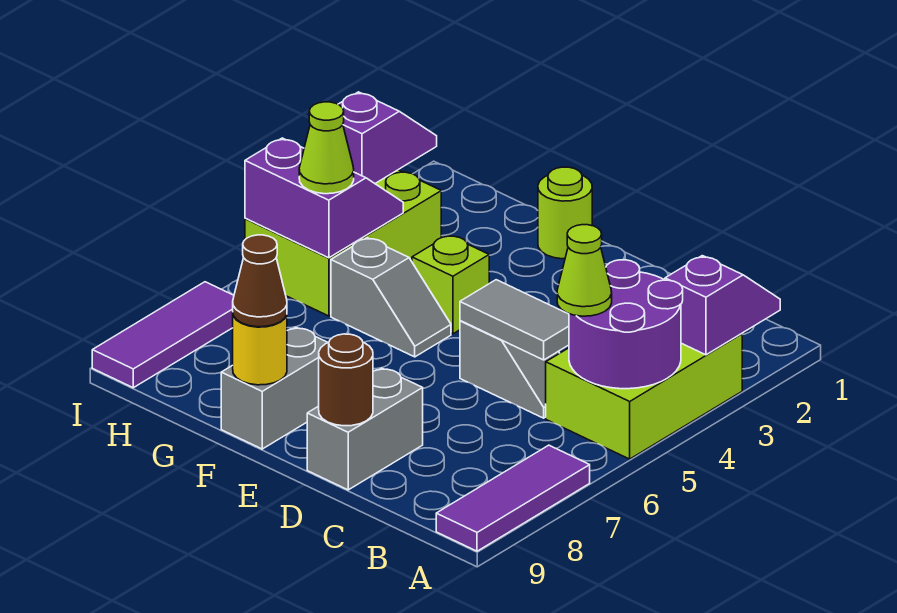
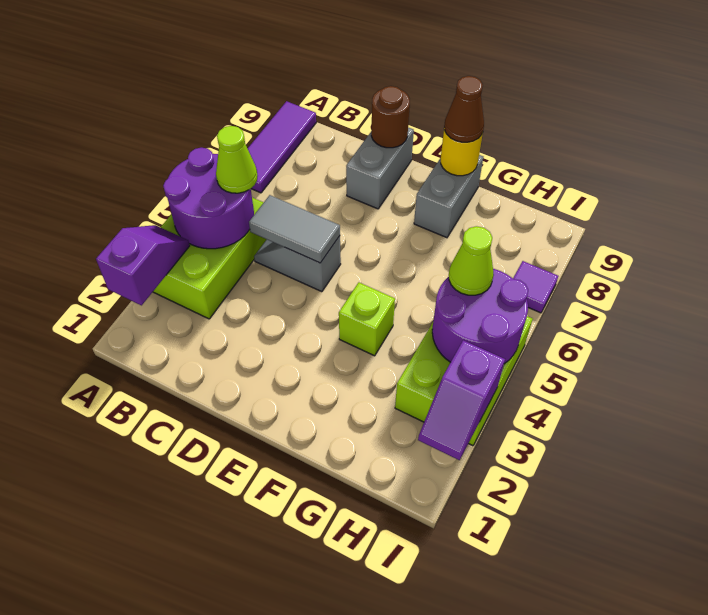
purple 1x2 slope [665,256,780,355] -> purple 1x2 slope turned to [96,225,190,305]
lime 1x1 round brick [538,167,592,259] -> none
grey 1x2 slope [331,238,451,357] -> none
purple 2x2 slope [245,138,403,258] -> purple 2x2 round brick [432,269,528,364]
purple 1x3 tile [92,282,234,388] -> purple 1x1 tile [513,261,558,313]

